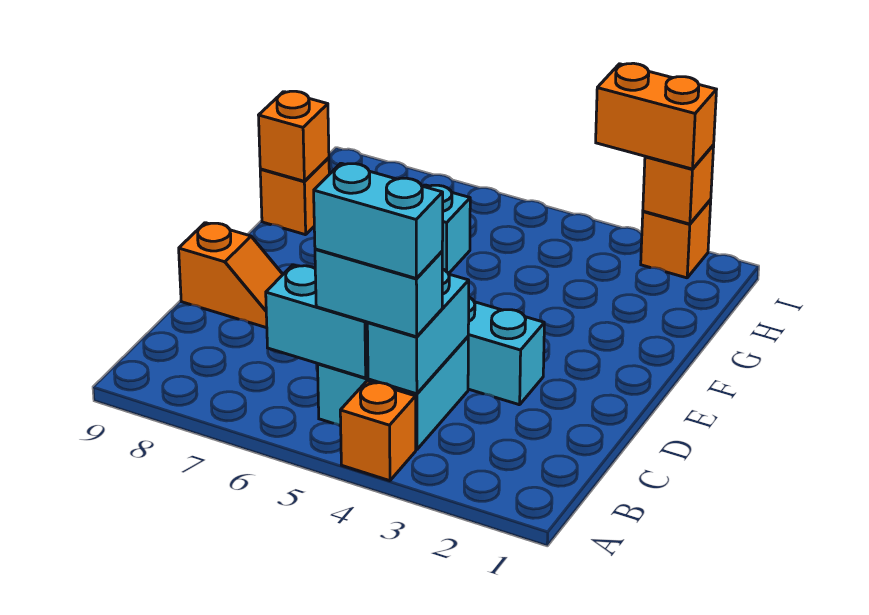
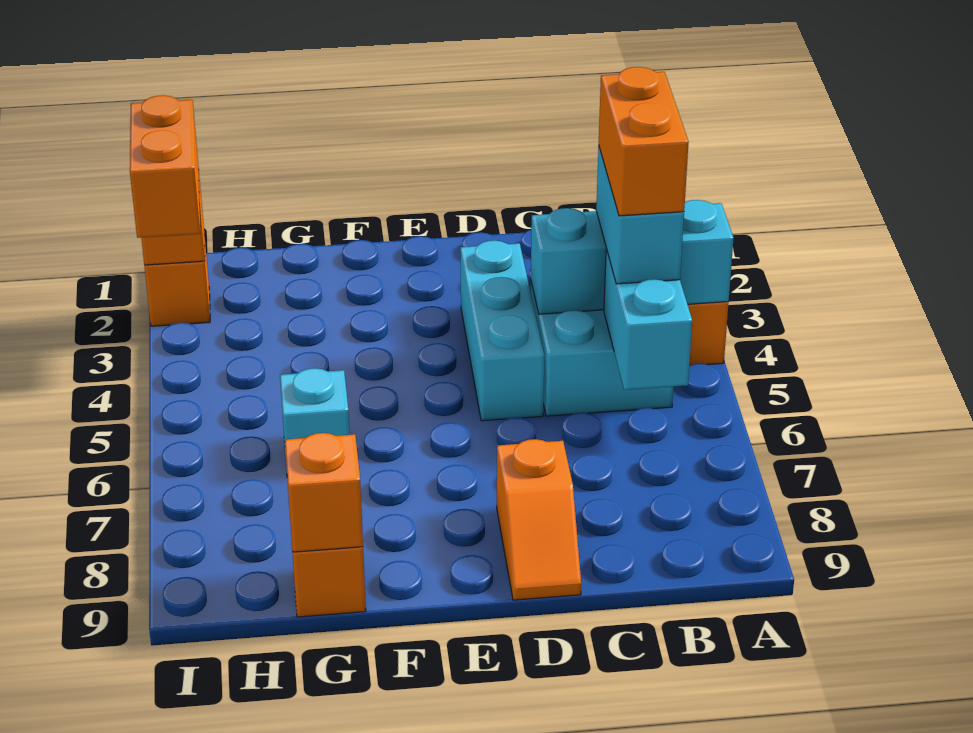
cyan 1x2 brick [367,269,469,394] -> cyan 1x3 brick [531,200,734,314]
cyan 1x2 brick [314,163,443,278] -> orange 1x2 brick [599,67,689,216]
orange 1x2 slope [179,223,283,328] -> orange 1x2 slope turned to [497,439,581,600]

